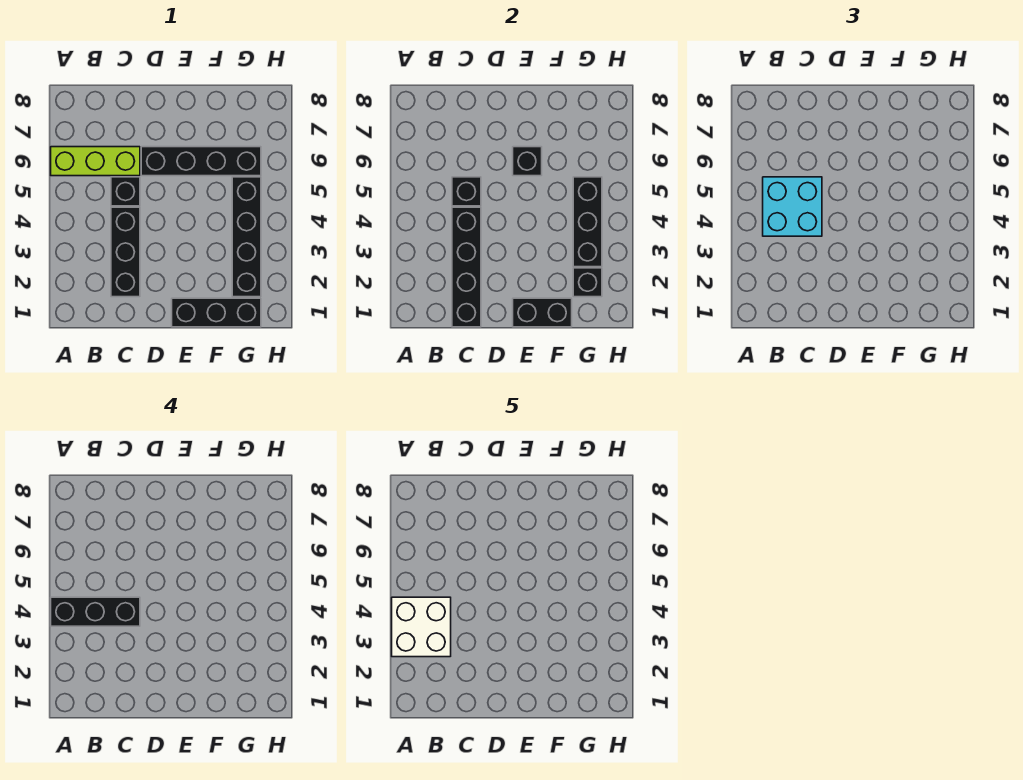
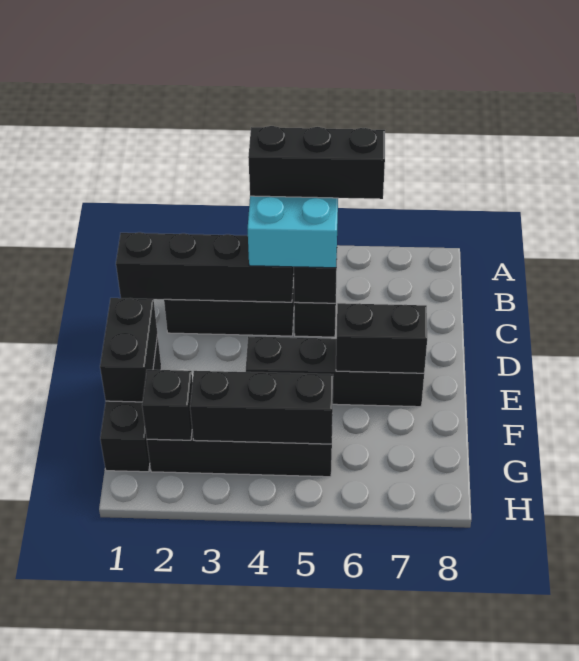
white 2x2 brick [392,597,451,657] -> none
black 1x3 brick [51,597,140,626] -> black 1x3 brick turned to [248,126,385,199]
lime 1x3 brick [51,147,140,176] -> none
black 1x4 brick [141,147,261,176] -> black 1x4 brick turned to [246,336,424,407]
black 1x1 brick [513,147,542,176] -> black 1x2 brick [336,303,427,373]

